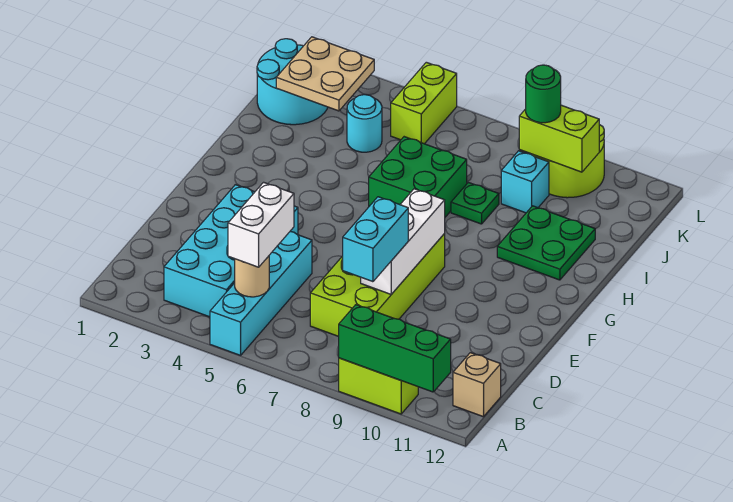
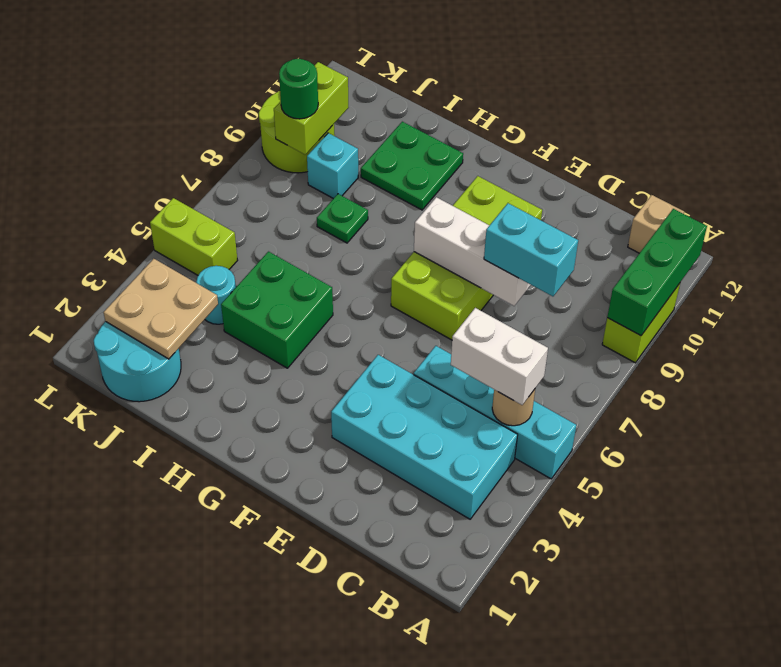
lime 2x4 brick [310,234,445,336] -> lime 2x4 brick turned to [391,176,542,340]
green 2x2 brick [369,137,467,217] -> green 2x2 brick moved to [221,252,333,368]

